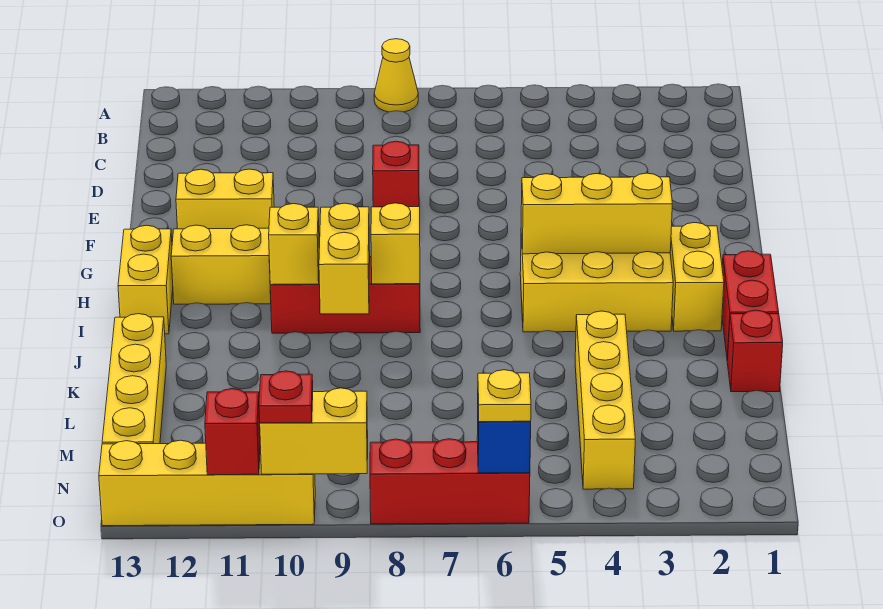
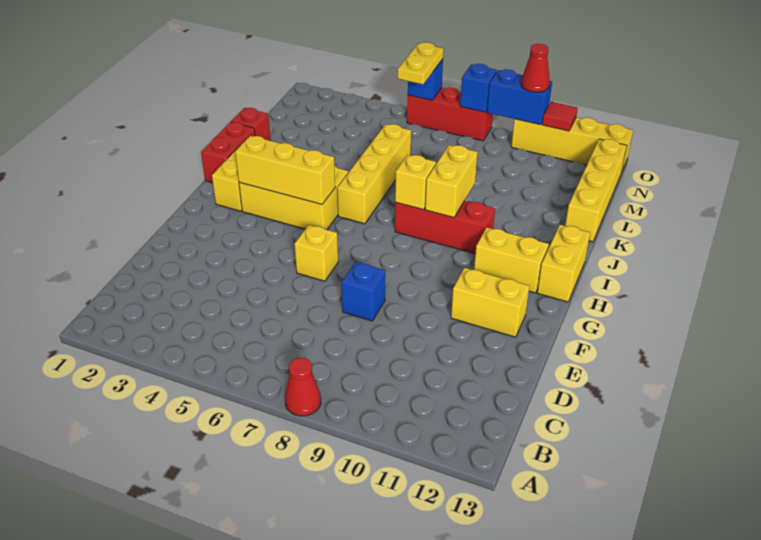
yellow 1x1 cone [374,39,418,112] -> red 1x1 cone [285,358,321,416]
red 1x1 brick [373,141,419,207] -> blue 1x1 brick [342,262,385,321]
yellow 1x1 brick [269,204,319,285] -> yellow 1x1 brick moved to [295,225,338,281]
yellow 1x4 brick [575,311,635,489] -> yellow 1x4 brick moved to [337,124,411,224]
yellow 1x1 plate [478,370,531,422] -> yellow 1x2 plate [398,42,444,84]
none -> blue 1x1 brick [460,64,497,112]
yellow 1x2 brick [260,388,368,474] -> blue 1x2 brick [487,69,552,125]
red 1x1 plate [259,371,313,423] -> red 1x1 cone [521,44,550,92]
red 1x1 brick [205,389,260,475] -> red 1x1 tile [542,102,578,131]

